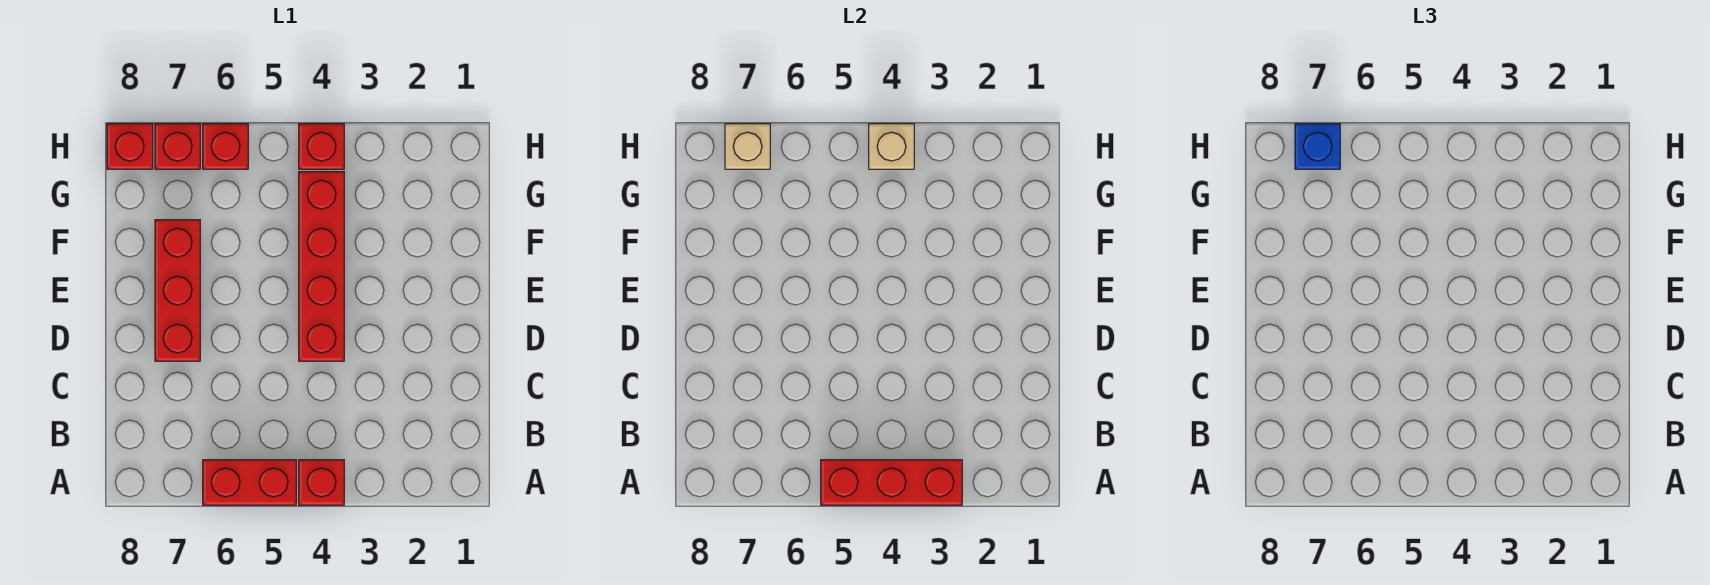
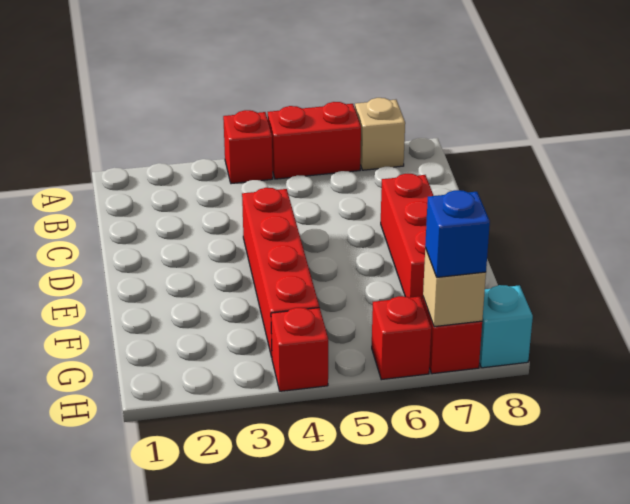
red 1x3 brick [821,460,962,505] -> none
tan 1x1 brick [869,124,914,169] -> tan 1x1 brick moved to [355,98,405,170]
red 1x1 brick [107,124,153,169] -> cyan 1x1 brick [479,285,533,368]

